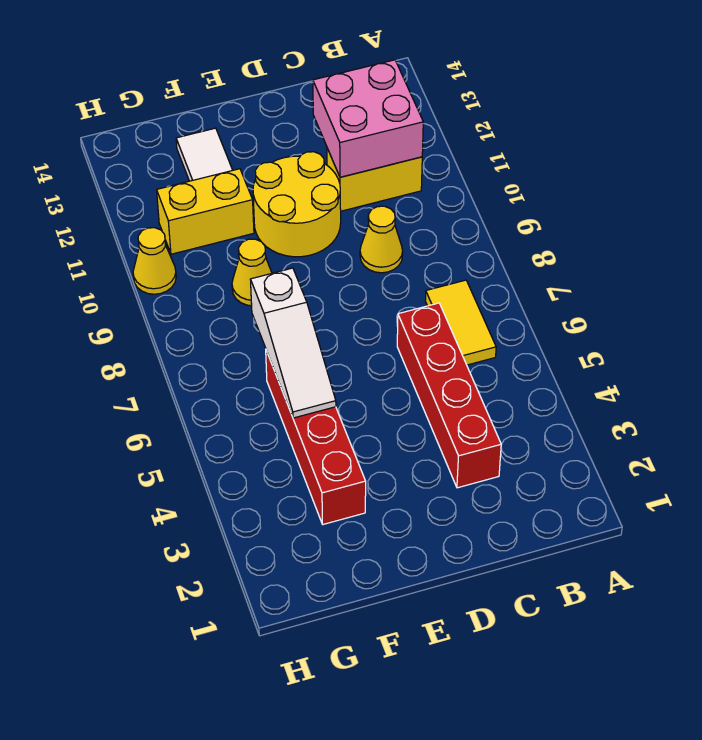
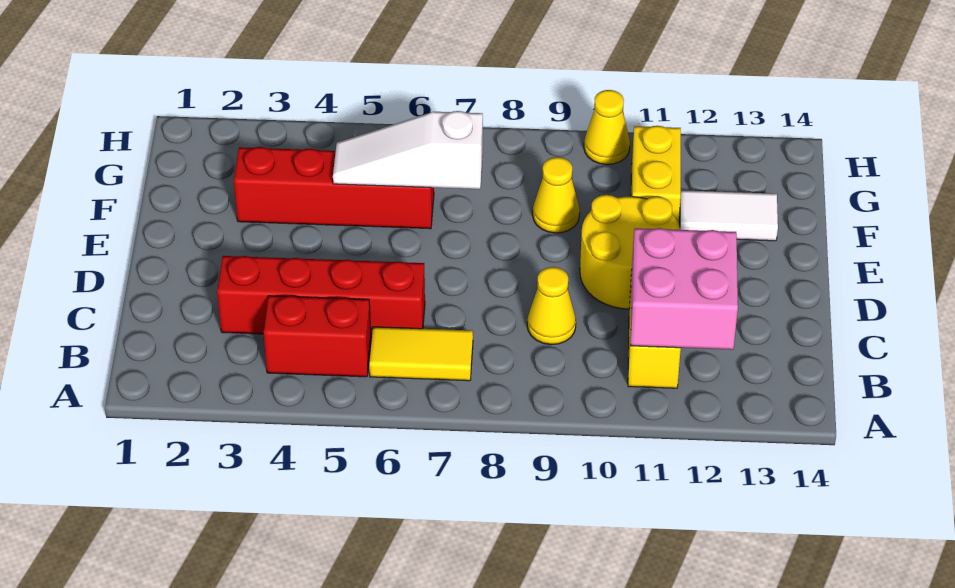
none -> red 1x2 brick [264,296,371,377]

